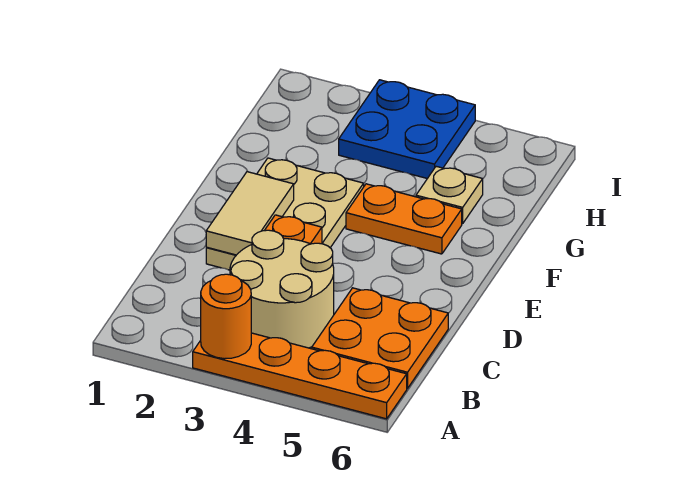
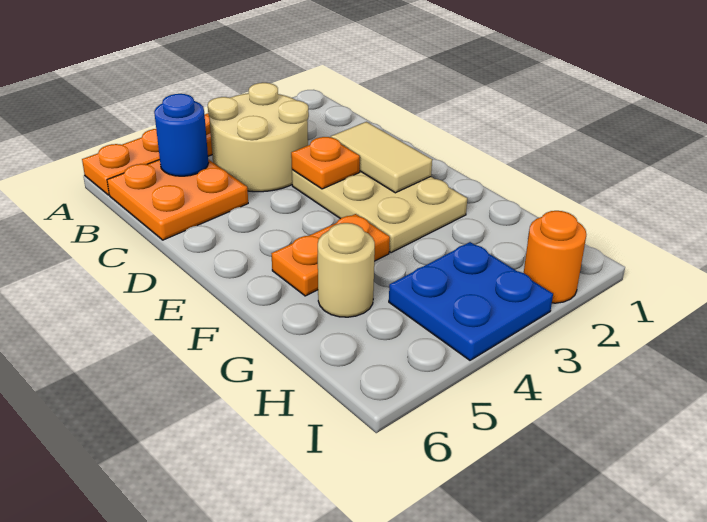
orange 1x1 round brick [201,274,251,359] -> orange 1x1 round brick moved to [524,211,586,303]
none -> blue 1x1 round brick [154,94,209,176]
tan 1x1 plate [416,166,483,224] -> tan 1x1 round brick [318,223,375,317]

